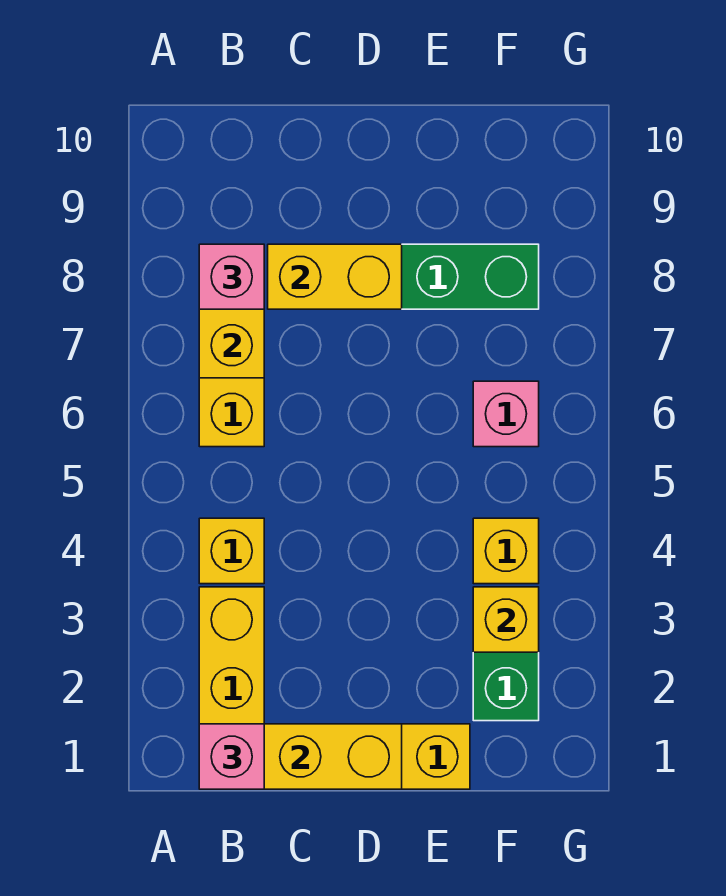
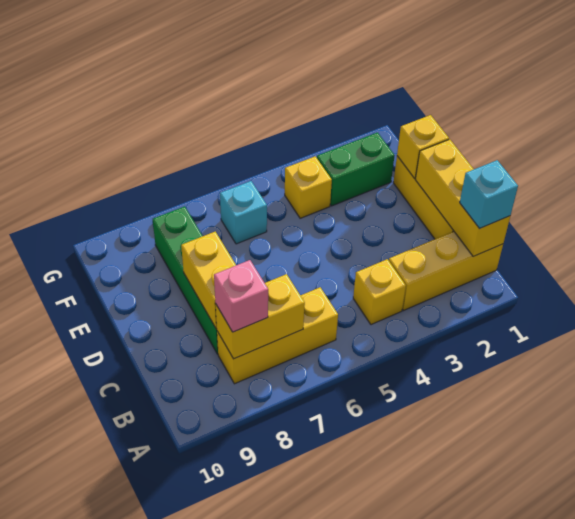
pink 1x1 brick [199,724,264,789] -> cyan 1x1 brick [460,160,518,229]
yellow 1x1 brick [473,587,539,652] -> yellow 1x1 brick moved to [397,115,449,178]
pink 1x1 brick [473,381,539,447] -> cyan 1x1 brick [220,181,267,244]

